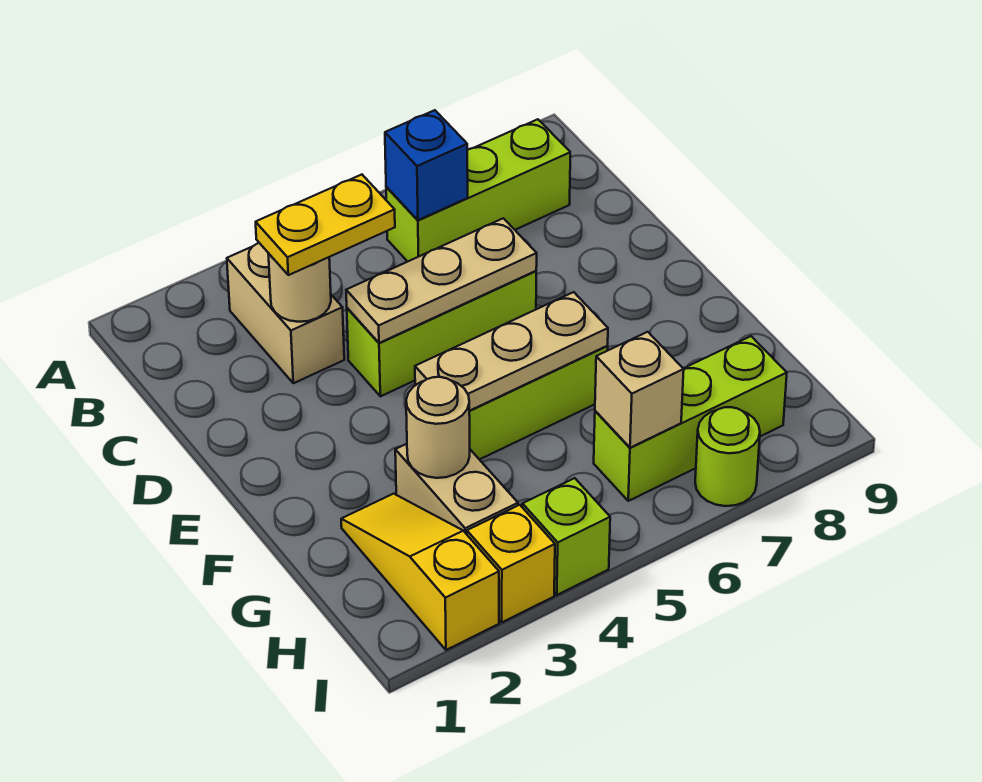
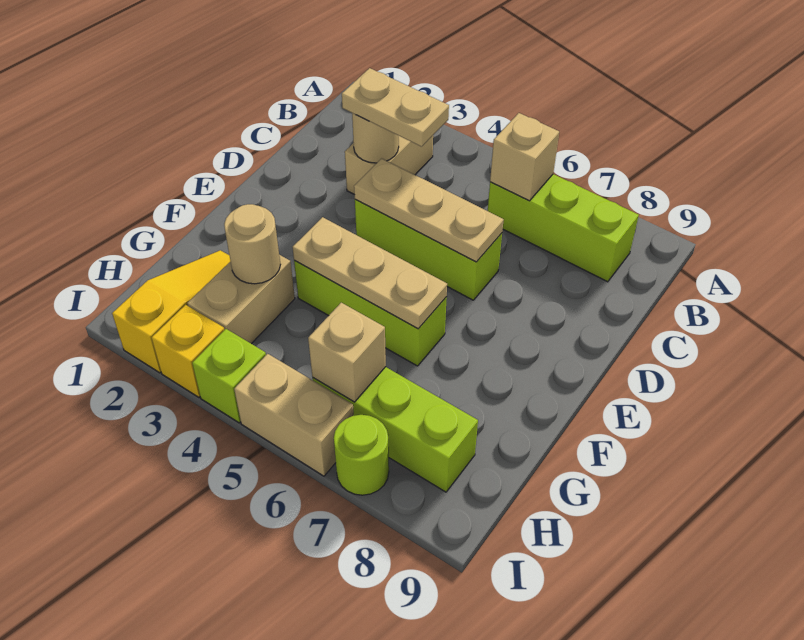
blue 1x1 brick [385,110,468,220] -> tan 1x1 brick [490,113,559,201]
yellow 1x2 plate [256,175,395,275] -> tan 1x2 plate [342,68,449,147]
none -> tan 1x2 brick [234,354,354,476]

